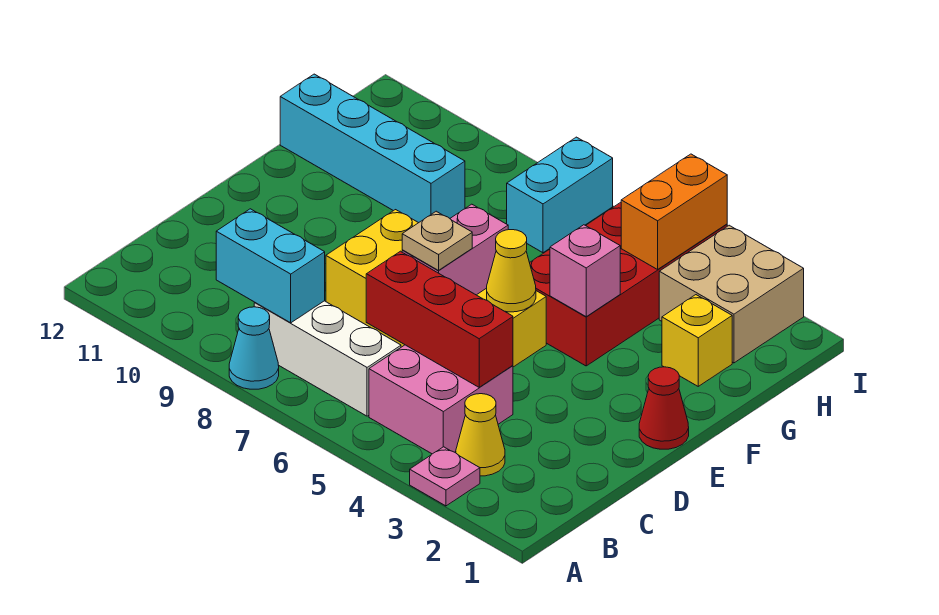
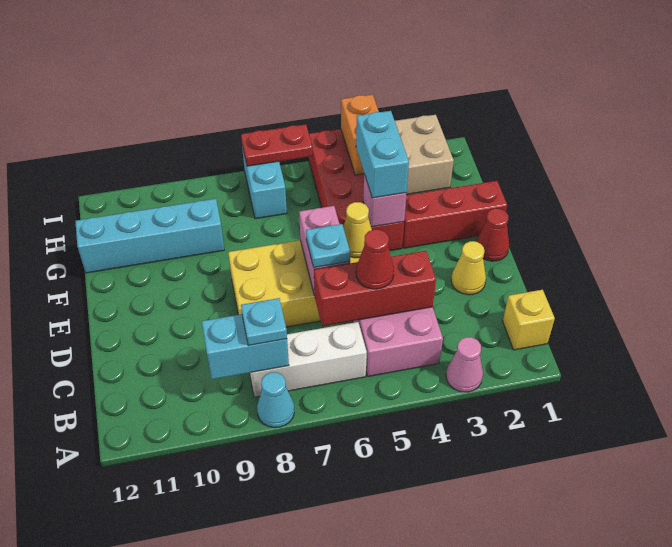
pink 1x1 plate [410,447,480,506] -> pink 1x1 cone [446,337,483,392]
yellow 1x1 cone [456,394,505,476] -> yellow 1x1 cone moved to [451,241,486,295]
none -> cyan 1x1 plate [241,298,287,346]
none -> red 1x1 cone [356,229,394,289]
tan 1x1 plate [402,211,472,270] -> cyan 1x1 plate [306,224,350,268]
none -> red 1x3 brick [402,181,507,248]
none -> cyan 1x2 brick [356,111,409,198]
yellow 1x1 brick [662,295,732,386] -> yellow 1x1 brick moved to [503,290,555,350]
none -> red 1x2 plate [241,124,313,166]

